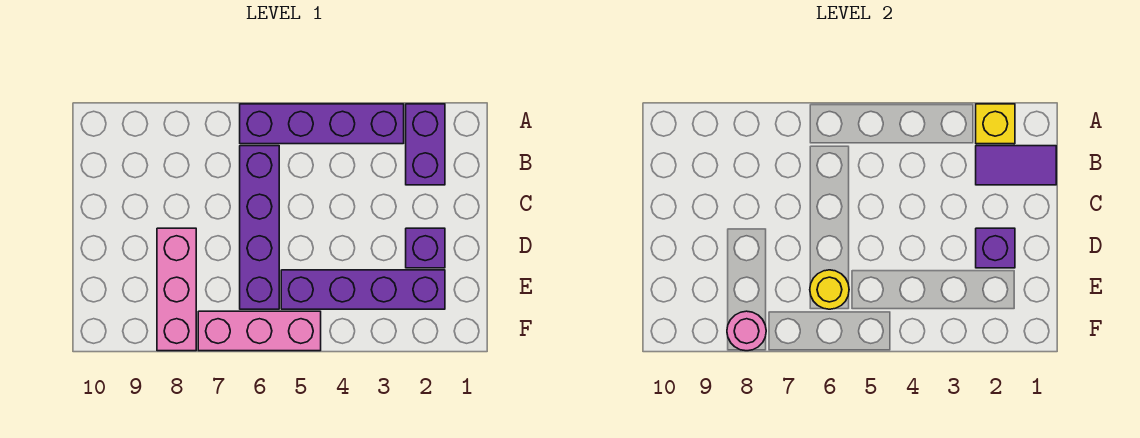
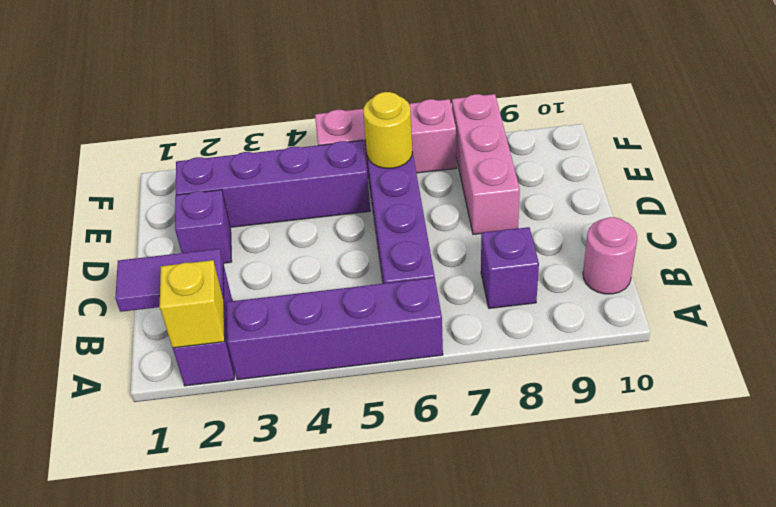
purple 1x1 brick [976,228,1015,268] -> purple 1x1 brick moved to [481,227,539,308]
pink 1x1 round brick [727,311,766,351] -> pink 1x1 round brick moved to [583,217,637,294]

